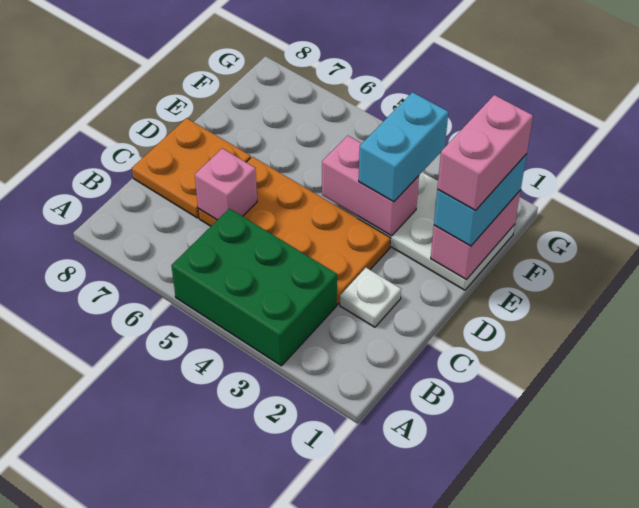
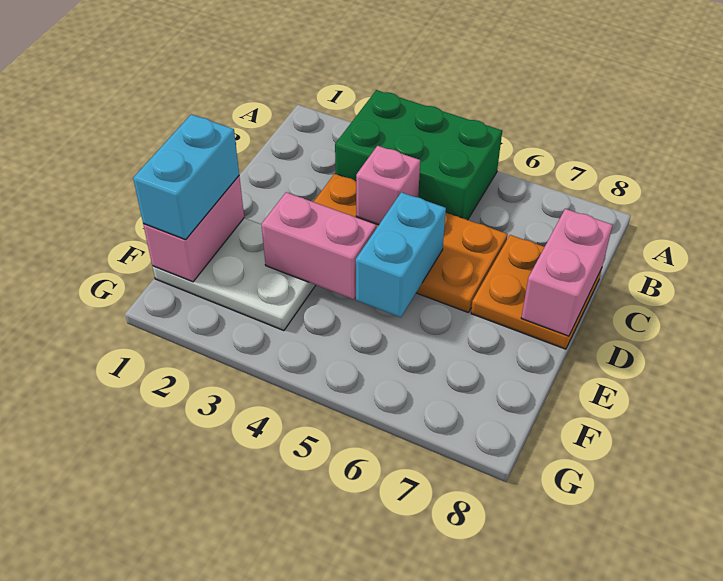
white 1x1 plate [340,268,401,327] -> none
pink 1x1 brick [195,148,257,220] -> pink 1x1 brick moved to [356,146,420,225]
pink 1x2 brick [437,95,533,211] -> pink 1x2 brick moved to [521,209,613,336]
cyan 1x2 brick [359,92,448,202] -> cyan 1x2 brick moved to [356,192,446,318]

